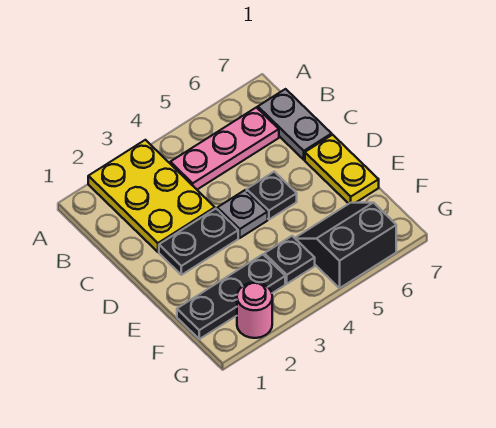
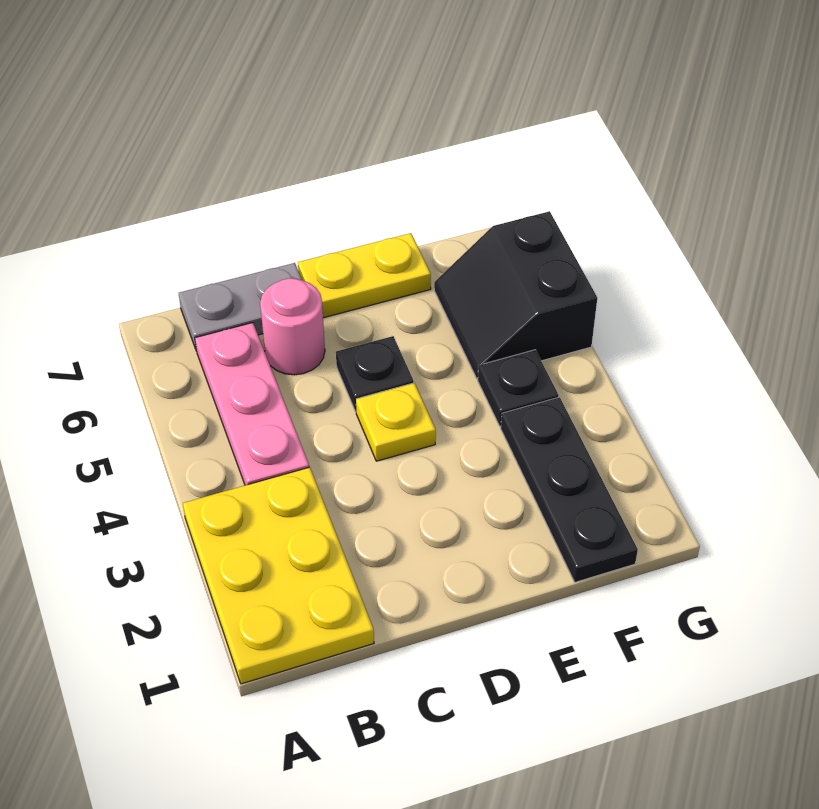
yellow 2x3 plate [88,140,215,252] -> yellow 2x3 plate turned to [183,467,374,684]
black 1x2 plate [159,209,238,275] -> none
grey 1x1 plate [217,190,268,238] -> yellow 1x1 plate [356,383,436,461]
pink 1x1 round brick [237,283,272,338] -> pink 1x1 round brick moved to [260,278,325,375]

